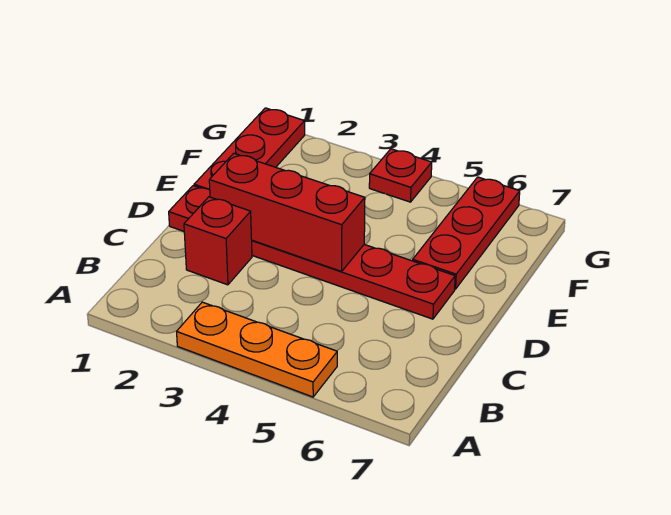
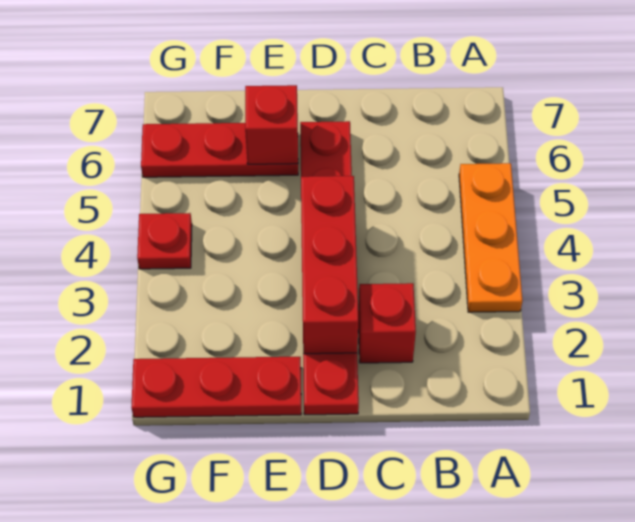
none -> red 1x1 brick [245,85,298,164]

